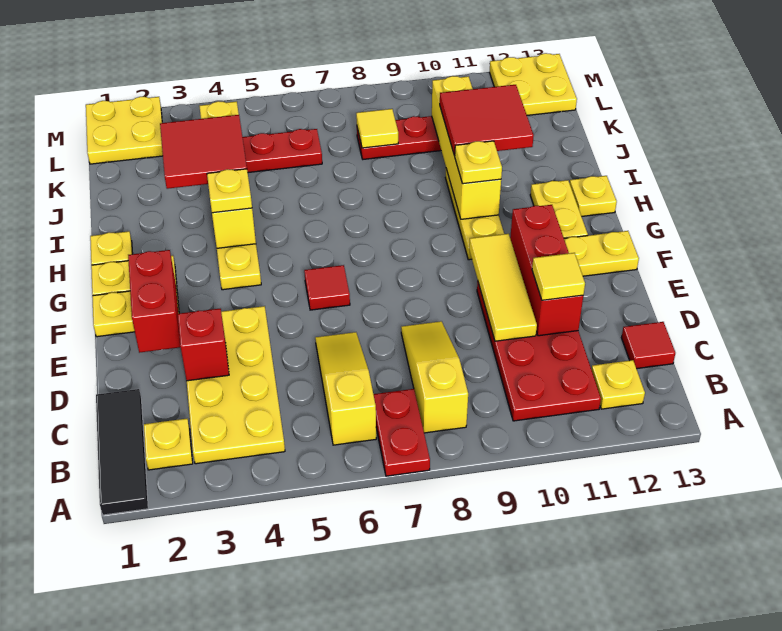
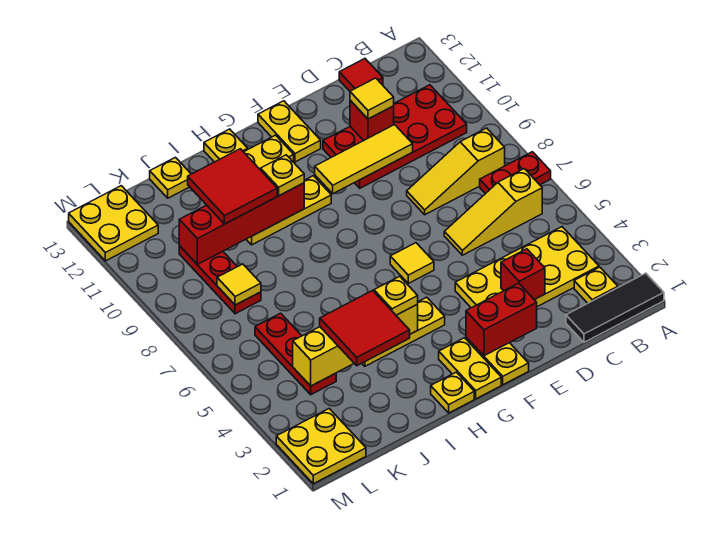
yellow 1x1 plate [591,360,645,409] -> yellow 1x1 plate moved to [150,157,191,198]
red 1x3 brick [510,205,583,336] -> red 1x1 brick [350,100,394,141]
red 1x1 tile [304,265,350,310] -> yellow 1x1 tile [390,243,434,283]
yellow 1x4 brick [432,76,501,219] -> red 1x4 brick [179,183,304,264]

